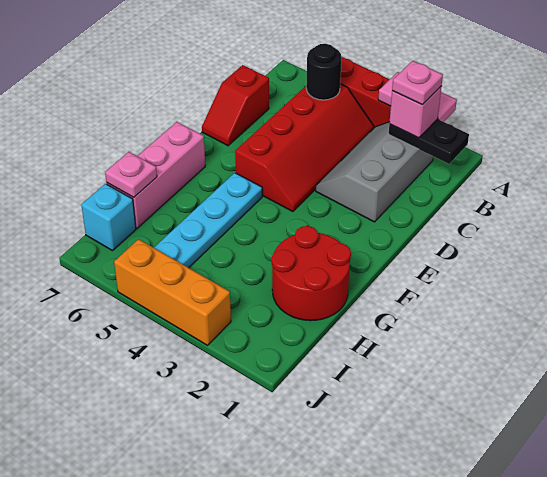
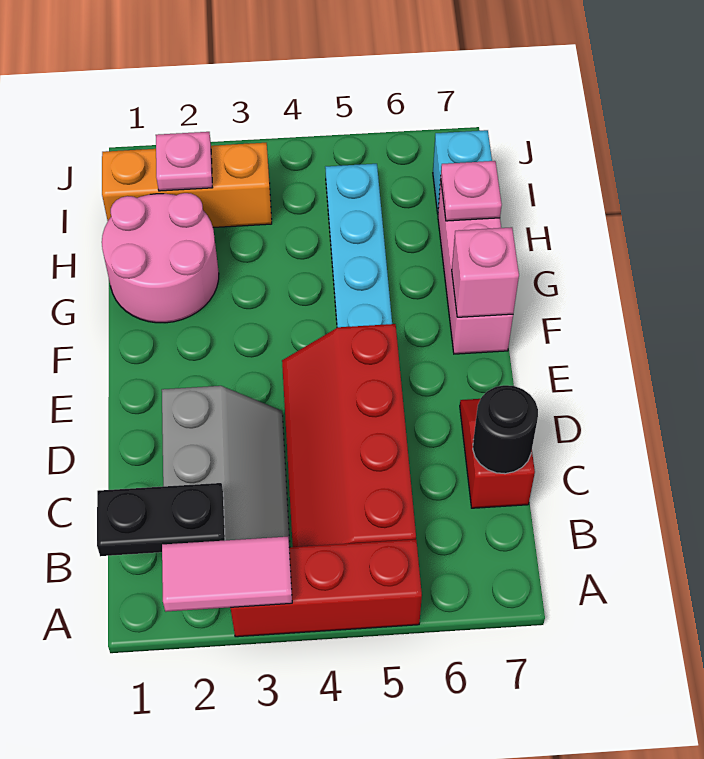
pink 1x1 brick [389,86,442,138] -> pink 1x1 brick moved to [452,227,519,317]
pink 1x1 plate [392,61,443,105] -> pink 1x1 plate moved to [156,132,212,191]
black 1x1 round brick [306,44,342,100] -> black 1x1 round brick moved to [473,385,538,474]
red 2x2 round brick [272,226,351,321] -> pink 2x2 round brick [102,193,219,323]
orange 1x3 brick [114,239,231,345] -> orange 1x3 brick moved to [102,143,272,227]

